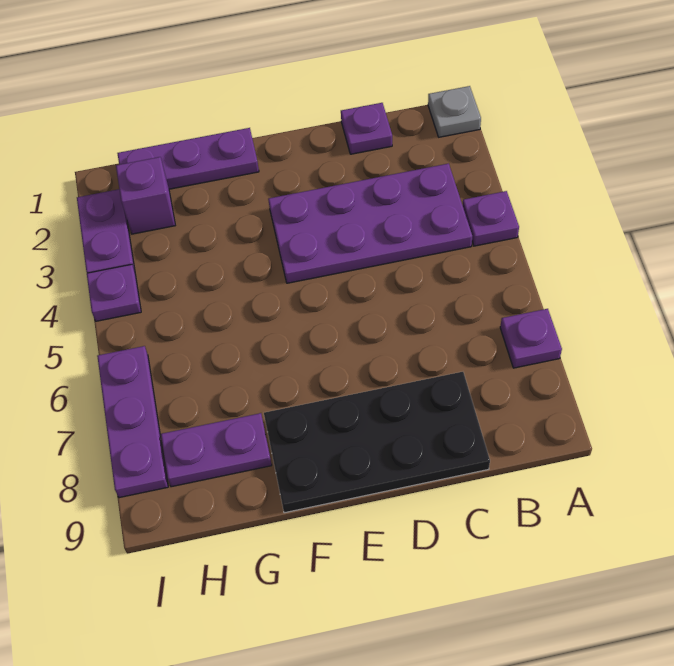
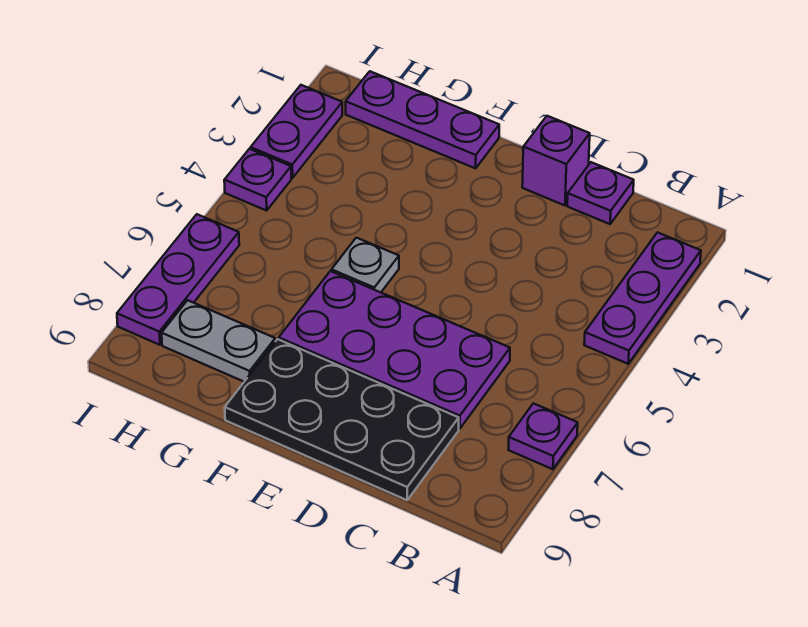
grey 1x1 plate [428,86,481,137] -> grey 1x1 plate moved to [332,238,399,292]
purple 1x1 plate [463,191,519,246] -> purple 1x3 plate [584,232,701,364]
purple 2x4 plate [268,164,472,283] -> purple 2x4 plate moved to [279,271,510,429]
purple 1x2 plate [161,413,272,487] -> grey 1x2 plate [162,300,275,382]
purple 1x1 brick [116,157,175,234] -> purple 1x1 brick moved to [522,116,590,205]

